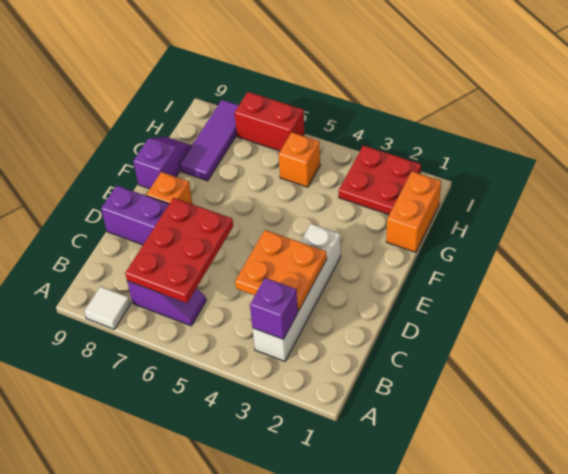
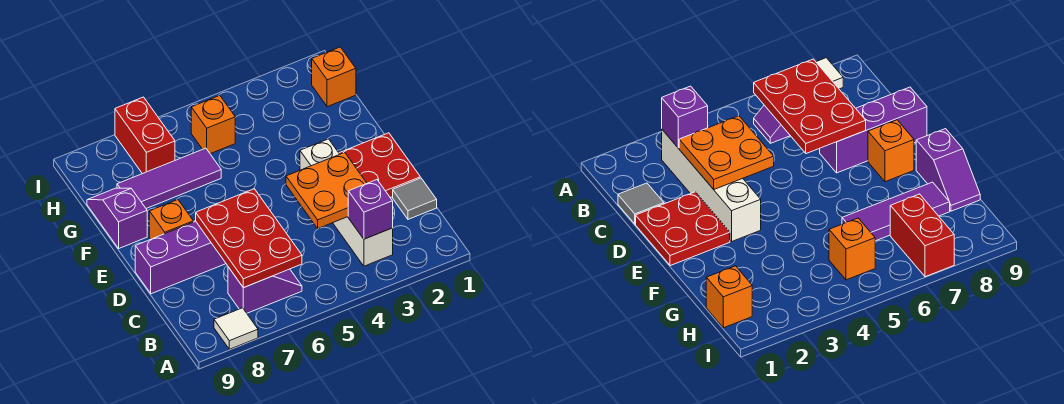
none -> grey 1x1 tile [393,178,437,219]
orange 1x2 brick [386,172,441,252] -> orange 1x1 brick [312,47,356,107]
purple 1x3 tile [180,100,239,181] -> purple 1x3 tile turned to [117,148,221,208]
red 2x2 plate [339,145,421,215] -> red 2x2 plate moved to [339,133,420,198]
red 1x2 brick [235,92,304,151] -> red 1x2 brick turned to [115,97,175,174]

